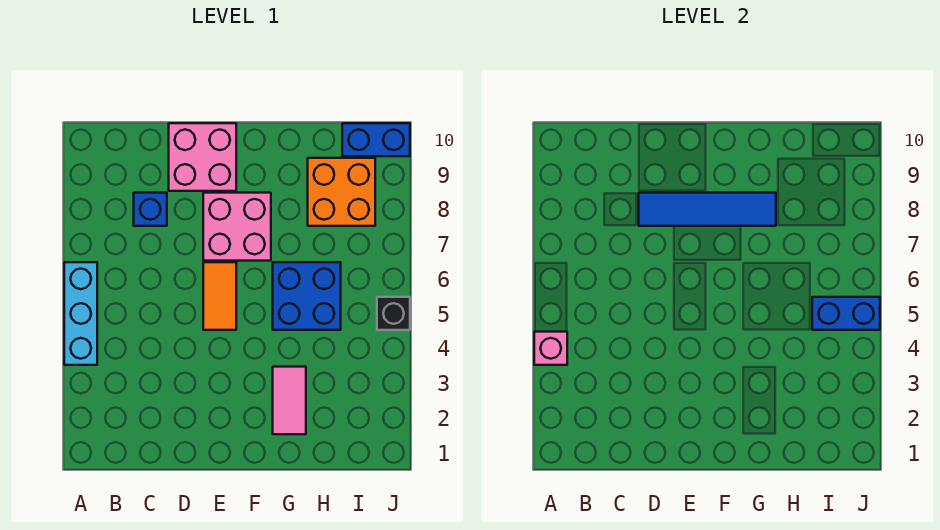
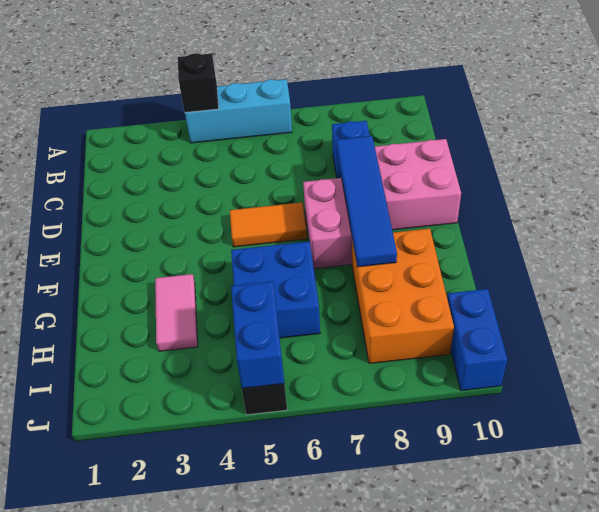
pink 1x1 brick [534,332,567,365] -> black 1x1 brick [178,53,219,112]
pink 1x2 tile [273,367,306,434] -> pink 1x2 tile turned to [155,274,198,351]
orange 2x2 brick [308,158,375,226] -> orange 2x3 brick [352,229,454,364]

